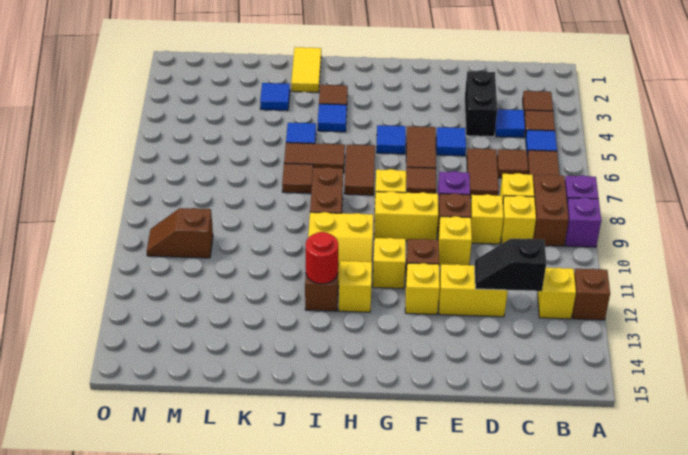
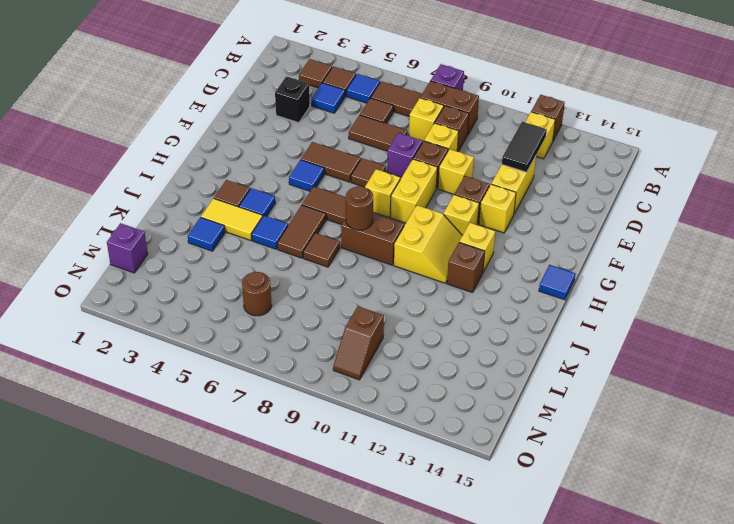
purple 1x1 brick [565,197,601,247] -> purple 1x1 brick moved to [107,223,148,273]
yellow 1x1 brick [501,195,536,244] -> brown 1x1 brick [435,106,469,151]
black 1x2 slope [474,238,546,291] -> black 1x2 tile [502,122,547,172]
black 1x2 brick [465,70,497,137] -> black 1x1 brick [275,76,310,123]
blue 1x1 tile [436,127,466,156] -> blue 1x1 tile moved to [539,265,575,300]
none -> brown 1x1 round brick [345,186,373,230]
red 1x1 round brick [306,232,338,284] -> none
yellow 1x2 tile [291,47,321,92] -> yellow 1x2 tile moved to [201,198,263,241]
none -> brown 1x1 round brick [242,272,272,316]

